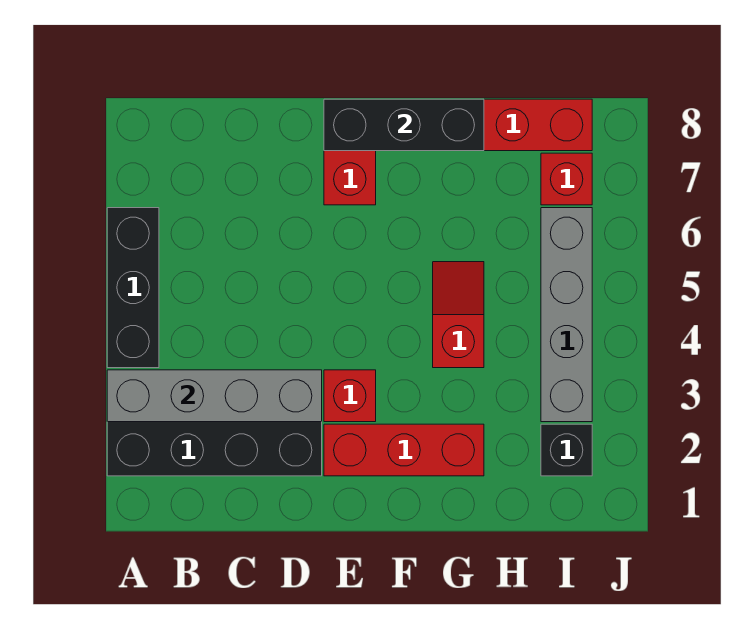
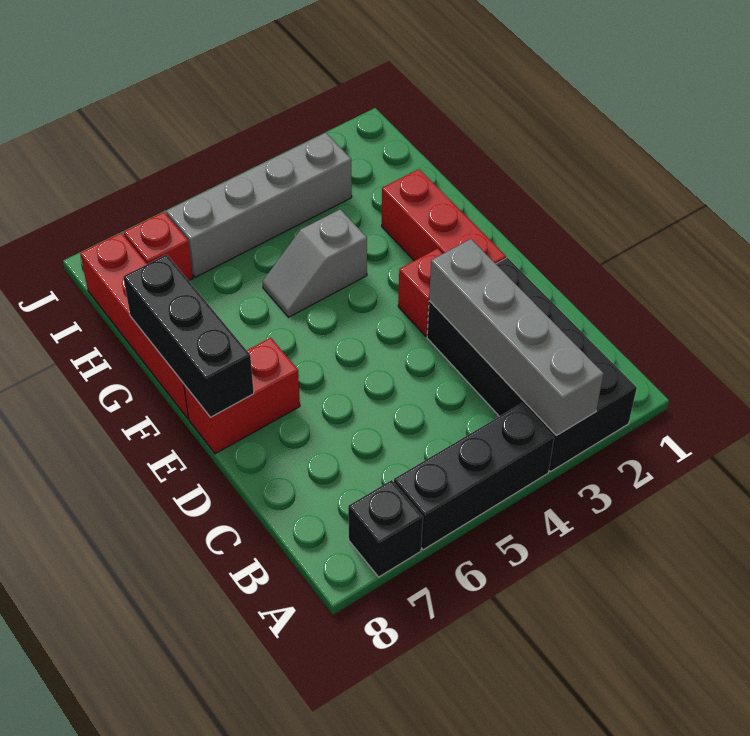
red 1x2 slope [433,262,484,368] -> grey 1x2 slope [263,209,367,317]
black 1x1 brick [541,424,592,476] -> black 1x1 brick moved to [348,480,423,577]

